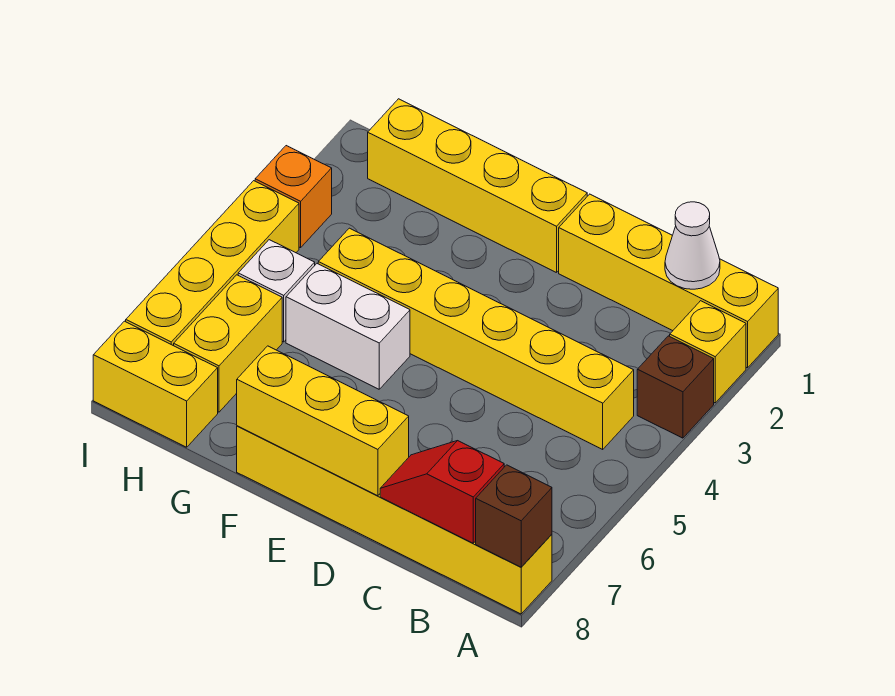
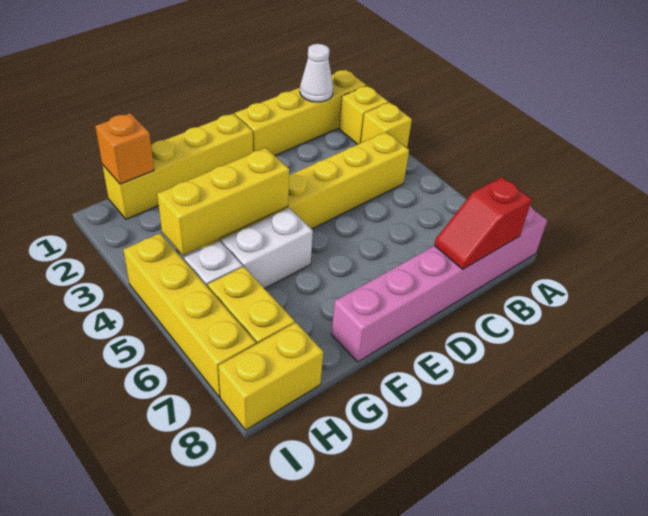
brown 1x1 brick [637,336,714,438] -> yellow 1x1 brick [361,102,412,148]
yellow 1x6 brick [237,426,552,614] -> pink 1x6 brick [331,206,547,362]
brown 1x1 brick [476,465,552,567] -> none
yellow 1x3 brick [237,346,409,496] -> yellow 1x3 brick moved to [157,148,289,256]
orange 1x1 brick [255,146,332,248] -> orange 1x1 brick moved to [95,113,154,184]

